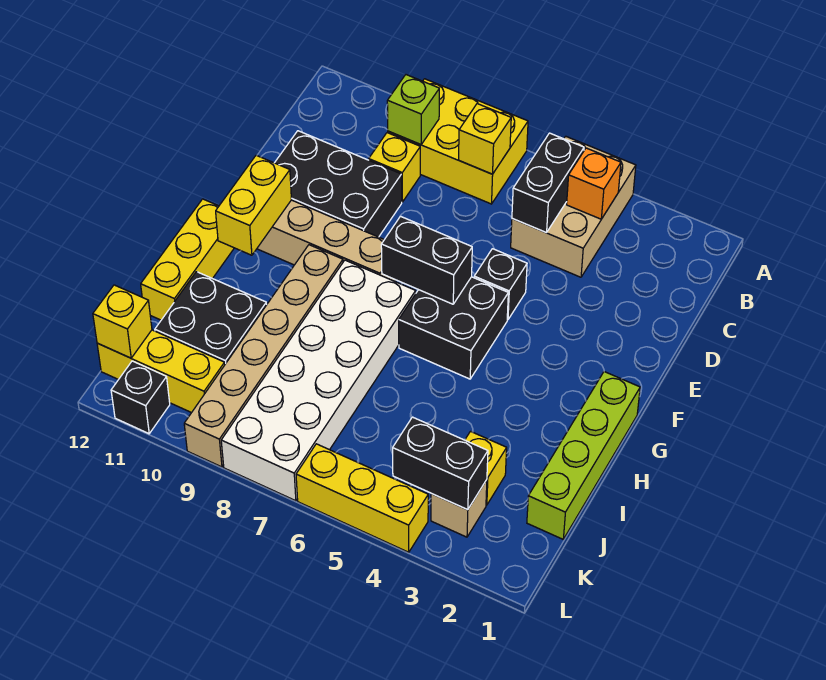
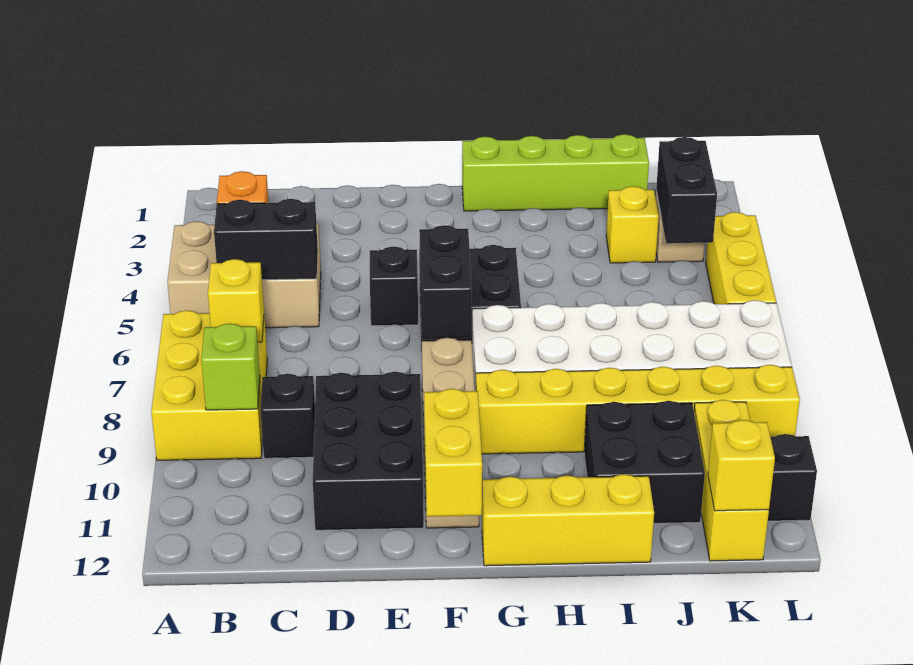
yellow 1x1 brick [369,133,420,202] -> black 1x1 brick [260,374,315,458]
yellow 1x2 brick [216,155,291,255] -> yellow 1x2 brick turned to [424,389,482,517]
tan 1x6 brick [184,245,343,467] -> yellow 1x6 brick [476,365,800,454]

